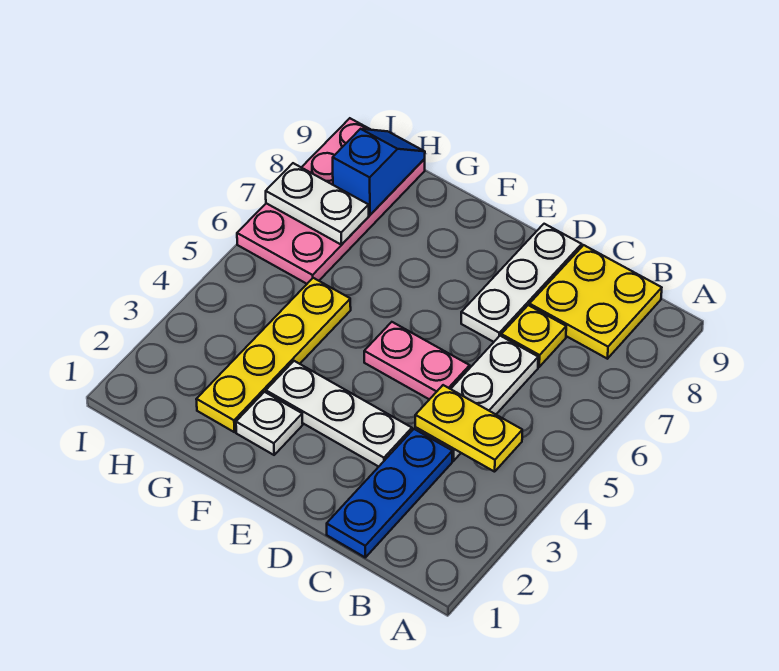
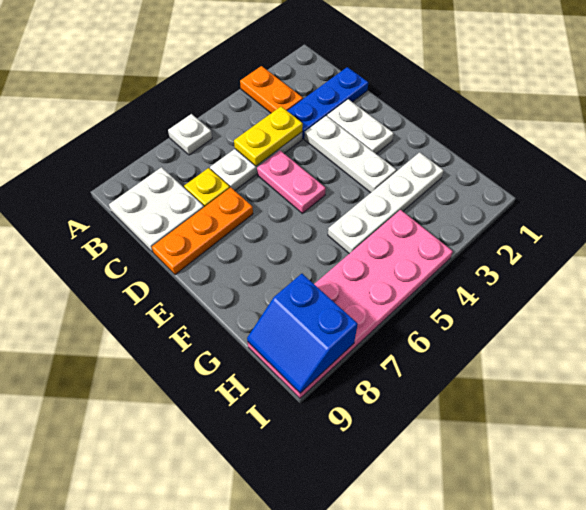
none -> orange 1x2 plate [240,66,303,113]
yellow 1x2 plate [415,385,522,472] -> yellow 1x2 plate turned to [234,107,303,166]
yellow 2x2 plate [529,245,662,359] -> white 2x2 plate [109,167,204,252]
white 1x3 plate [461,224,582,342] -> orange 1x3 plate [152,187,253,275]
white 1x1 plate [236,392,303,455] -> white 1x1 plate moved to [168,114,212,155]
yellow 1x4 plate [196,278,351,432] -> white 1x4 plate [328,152,444,254]
pink 2x4 plate [237,118,425,284] -> pink 2x6 plate [248,210,453,398]
white 1x2 plate [266,163,369,244] -> white 1x2 plate moved to [327,99,394,154]
blue 1x2 slope [333,129,425,215] -> blue 2x2 slope [247,274,358,393]

